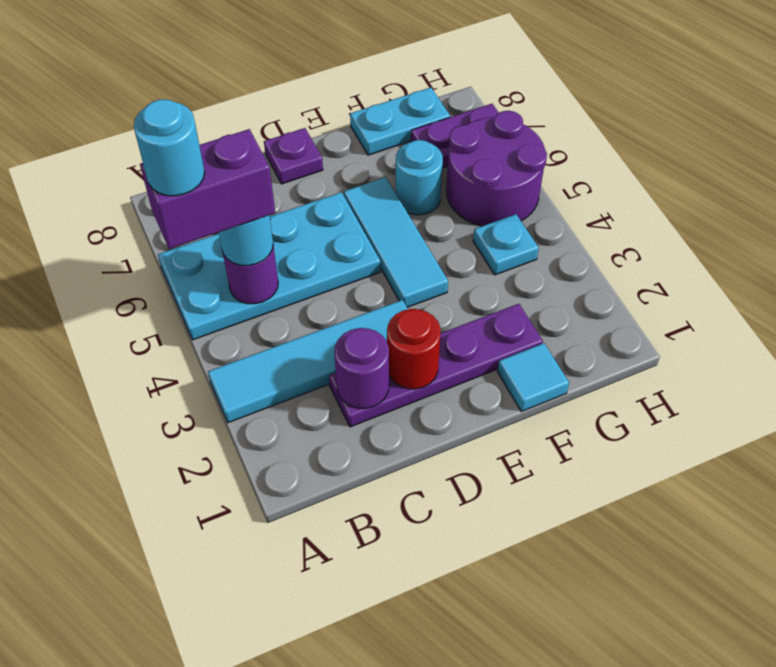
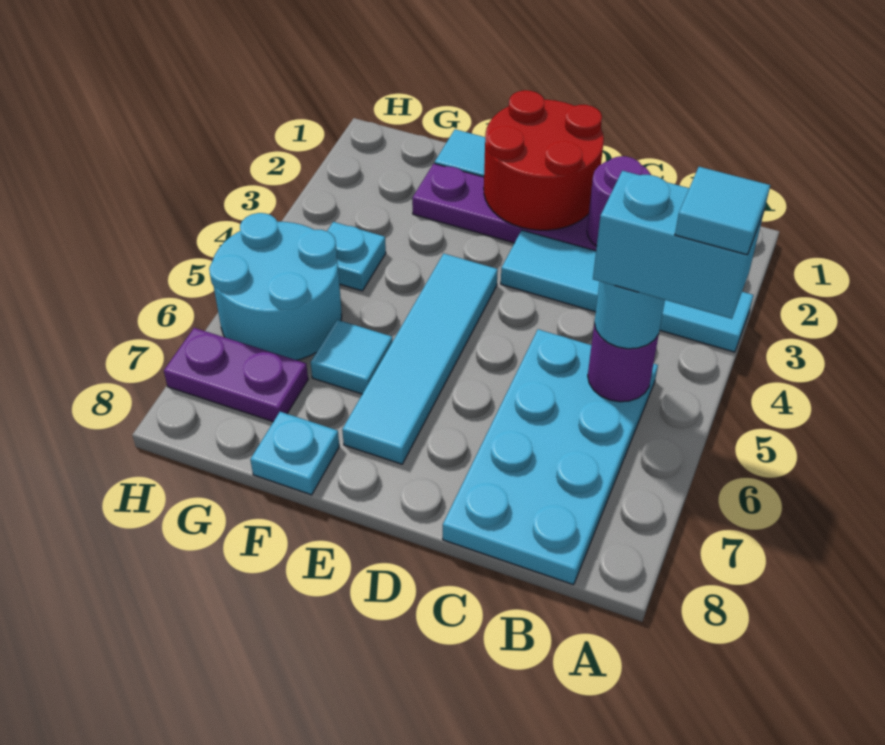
cyan 2x4 plate [158,192,380,340] -> cyan 2x4 plate turned to [443,329,658,585]
purple 1x2 brick [140,129,275,249] -> cyan 1x2 brick [593,171,764,319]
cyan 1x1 round brick [134,99,205,196] -> cyan 1x1 tile [675,167,770,255]
red 1x1 round brick [387,309,441,389] -> red 2x2 round brick [484,90,604,230]
purple 1x1 plate [264,128,323,184] -> none
cyan 1x3 tile [344,177,448,307] -> cyan 1x4 tile [342,254,498,464]
cyan 1x1 round brick [396,140,443,215] -> cyan 1x1 tile [311,320,392,394]
cyan 1x2 plate [350,88,450,155] -> cyan 1x1 plate [250,412,339,495]
purple 2x2 round brick [446,111,547,226] -> cyan 2x2 round brick [209,213,342,360]

